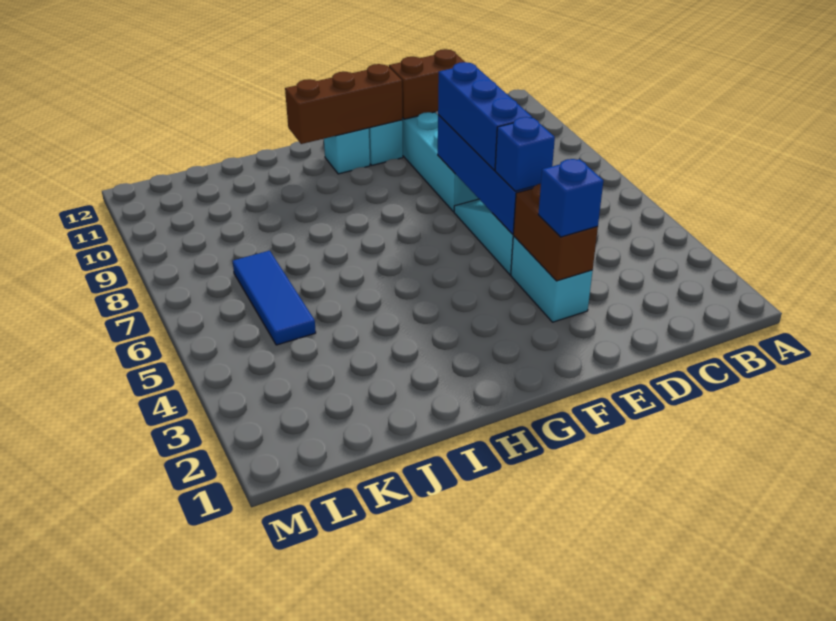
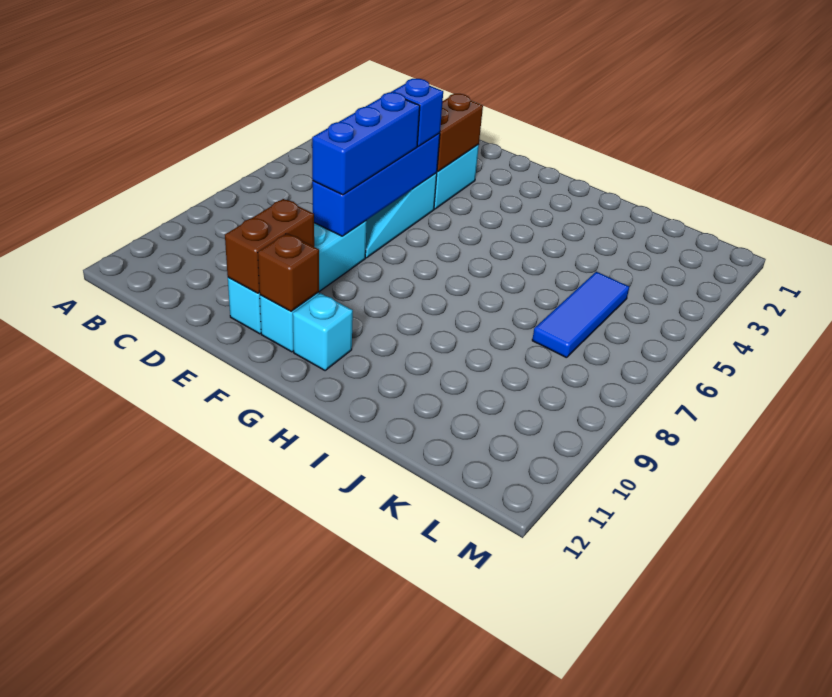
brown 1x2 brick [389,49,465,119] -> brown 1x2 brick turned to [225,199,314,293]
blue 1x1 brick [538,159,603,237] -> none
brown 1x3 brick [285,64,402,144] -> brown 1x1 brick [258,233,319,311]

